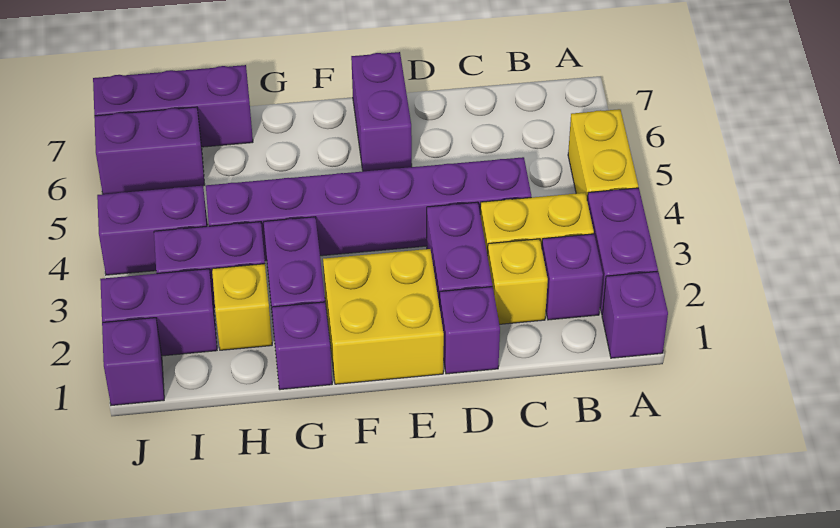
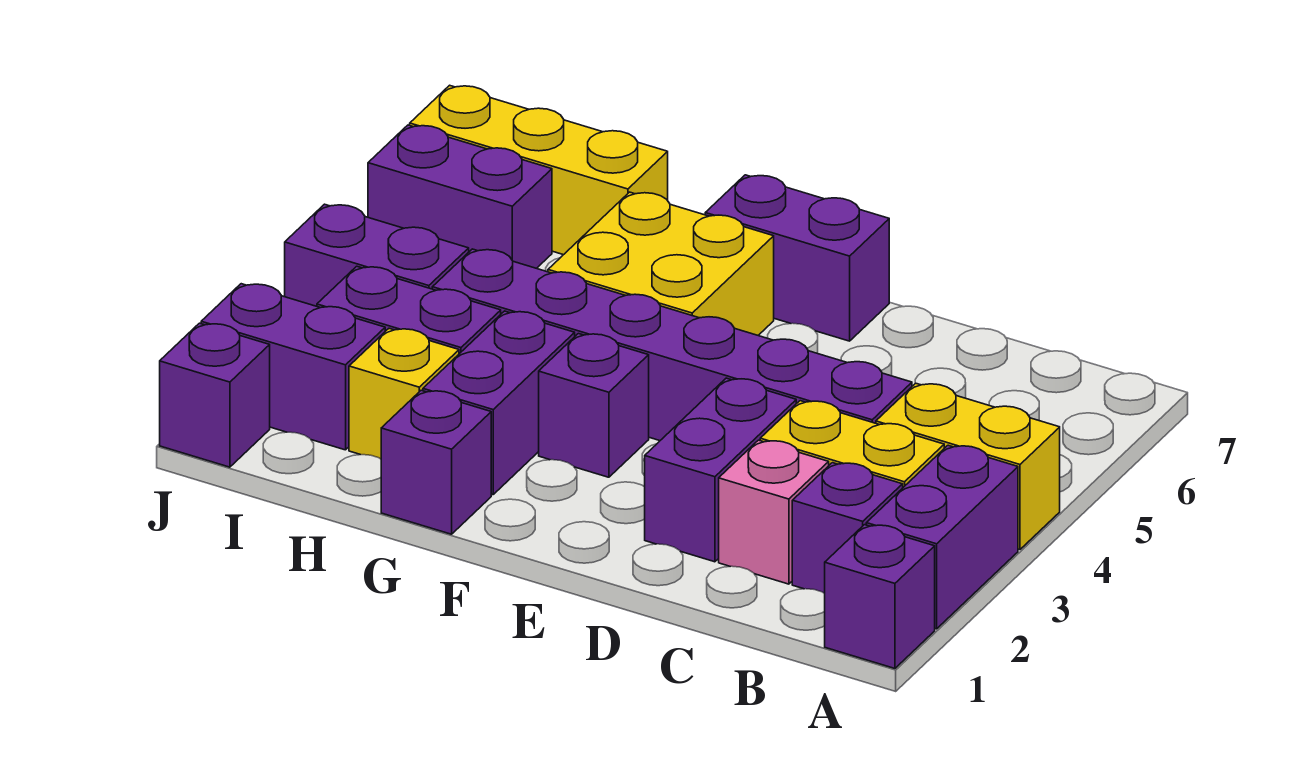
yellow 1x2 brick [568,109,638,199] -> yellow 1x2 brick turned to [876,383,1060,550]
yellow 1x1 brick [487,239,548,324] -> pink 1x1 brick [719,440,829,584]
purple 1x1 brick [440,287,500,374] -> purple 1x1 brick moved to [539,334,649,477]
yellow 2x2 brick [323,249,444,384] -> yellow 2x2 brick moved to [548,192,774,335]
purple 1x2 brick [351,52,412,171] -> purple 1x2 brick turned to [705,175,889,341]
purple 1x3 brick [93,65,253,147] -> yellow 1x3 brick [410,85,668,255]

